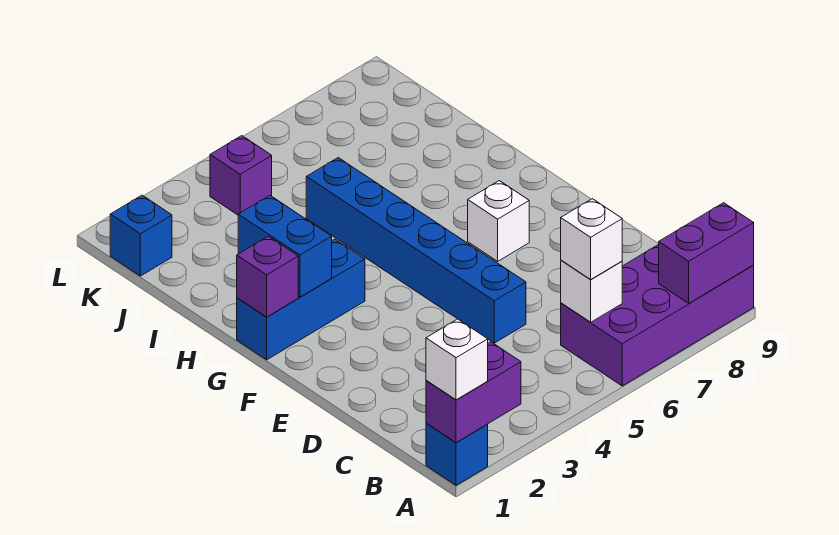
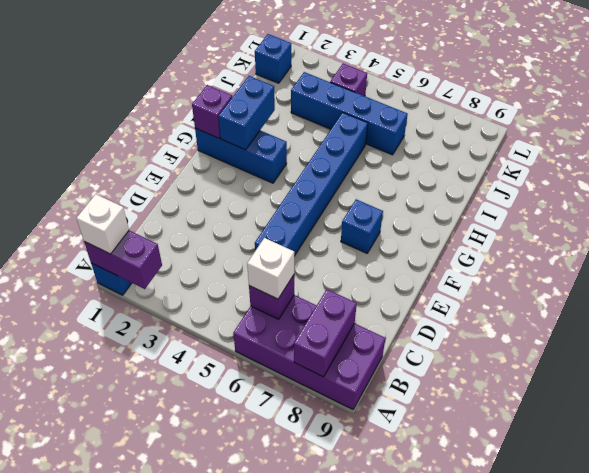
purple 1x2 brick [659,203,754,303] -> purple 1x2 brick turned to [294,289,357,377]
white 1x1 brick [561,260,622,322] -> purple 1x1 brick [249,275,294,319]
white 1x1 brick [468,181,529,261] -> blue 1x1 brick [341,199,383,253]
none -> blue 1x4 brick [291,72,408,155]

